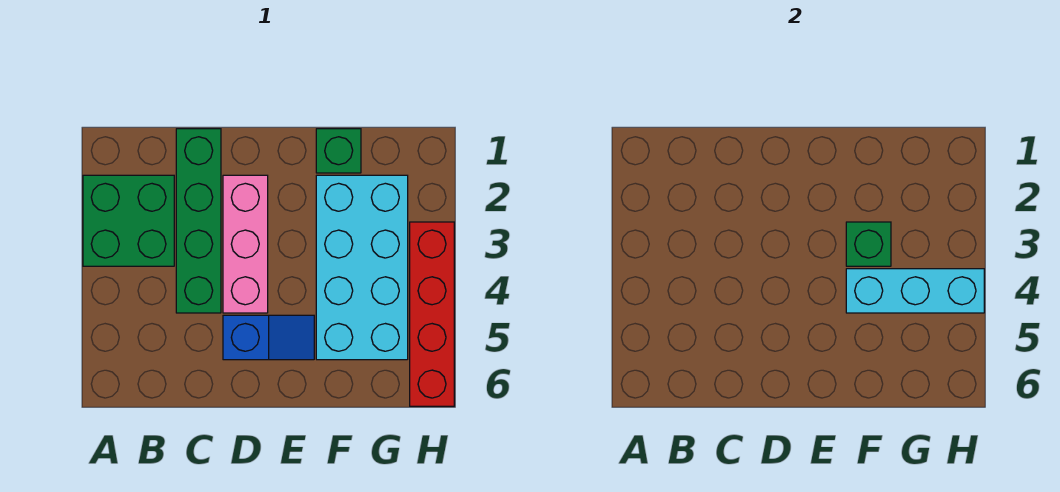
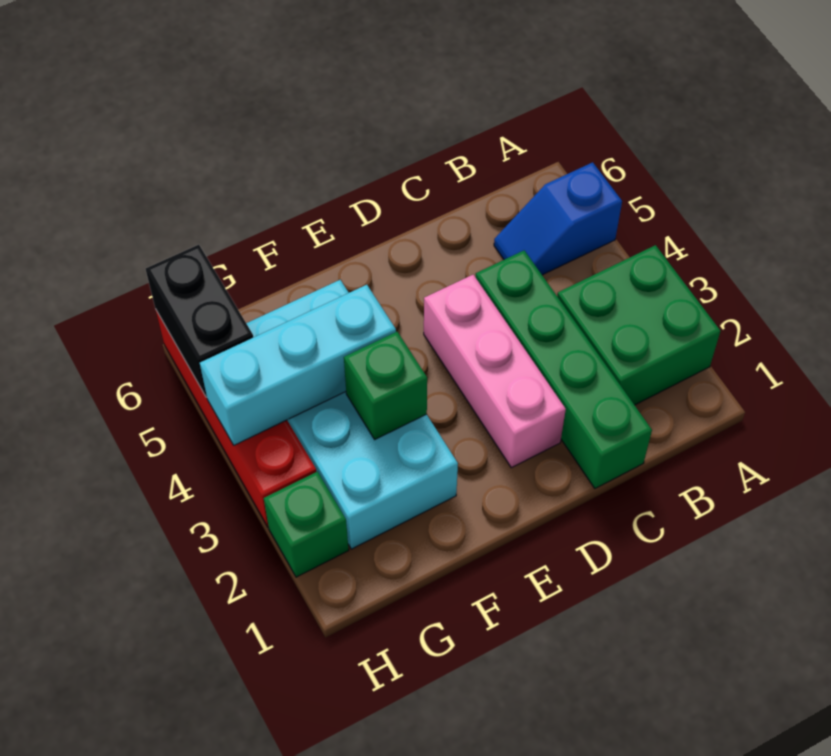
blue 1x2 slope [223,315,314,360] -> blue 1x2 slope moved to [494,162,622,275]
green 1x1 brick [316,129,361,173] -> green 1x1 brick moved to [264,472,349,577]
none -> black 1x2 brick [146,245,253,397]

